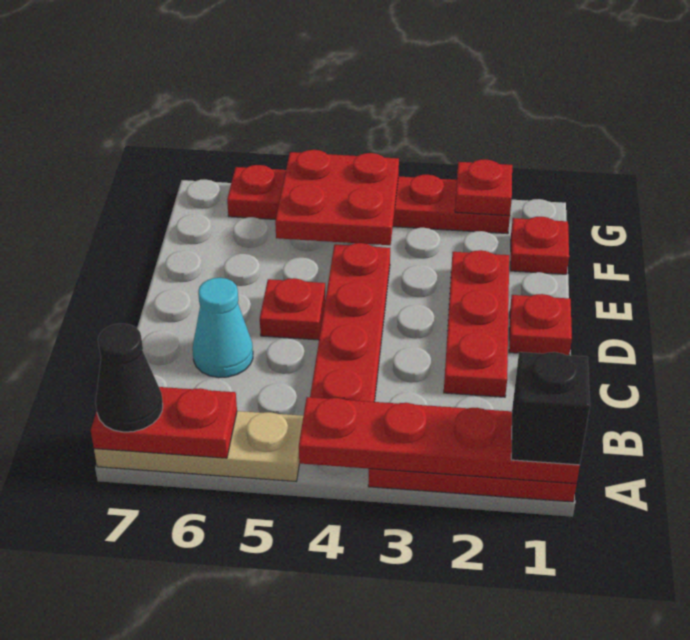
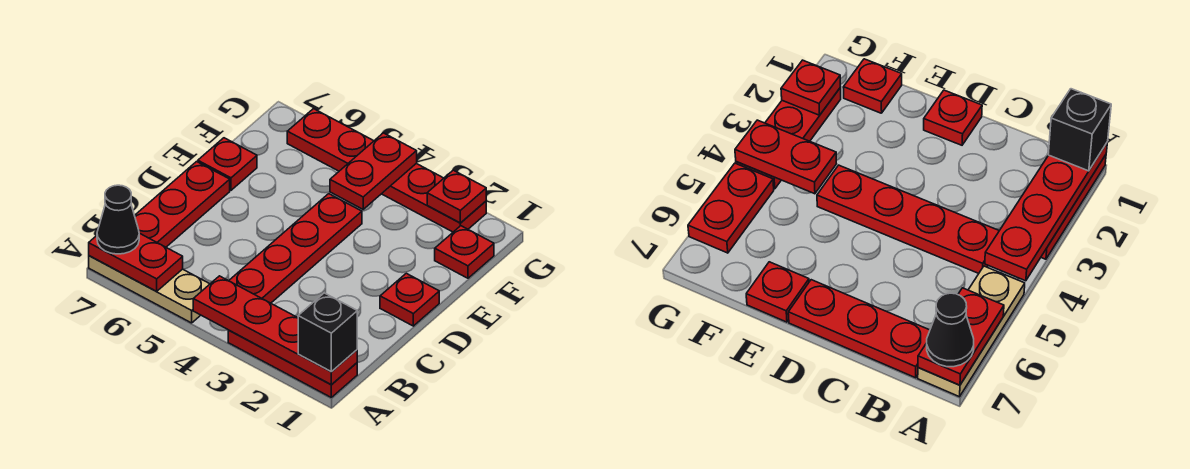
red 1x3 plate [444,250,509,397] -> red 1x3 plate moved to [135,162,230,247]
cyan 1x1 cone [193,278,253,378] -> none
red 1x1 plate [260,278,325,340] -> red 1x1 plate moved to [198,138,257,190]
red 2x2 plate [275,150,399,245] -> red 1x2 plate [330,133,417,209]

